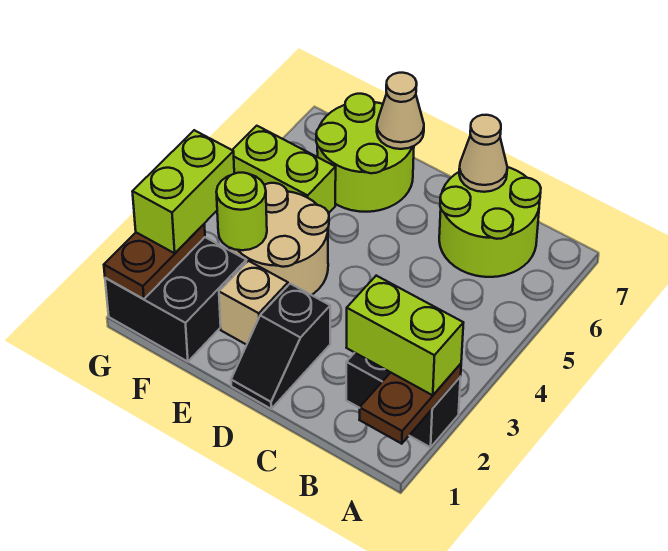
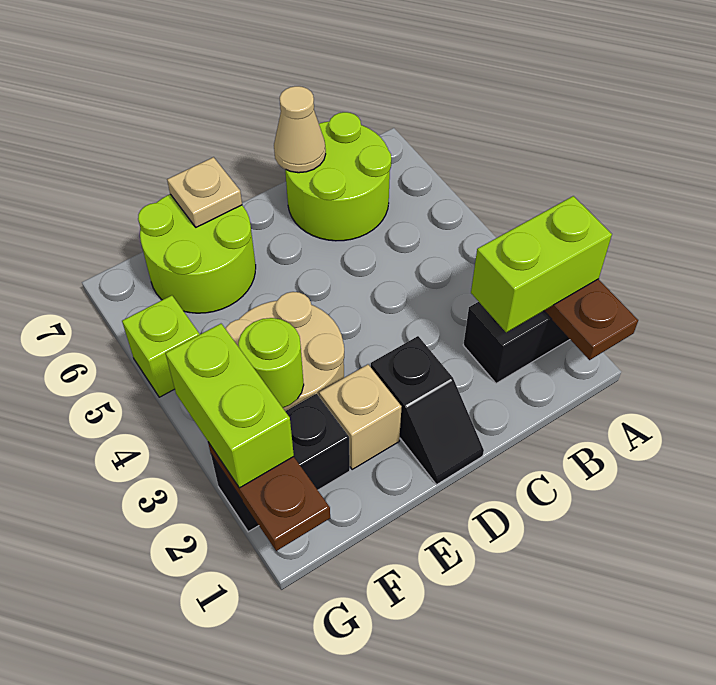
tan 1x1 cone [377,73,424,149] -> tan 1x1 plate [167,157,242,227]
black 2x2 brick [105,237,246,362] -> black 1x2 brick [211,394,350,532]
lime 1x2 brick [233,126,336,213] -> lime 1x1 brick [122,295,200,397]

